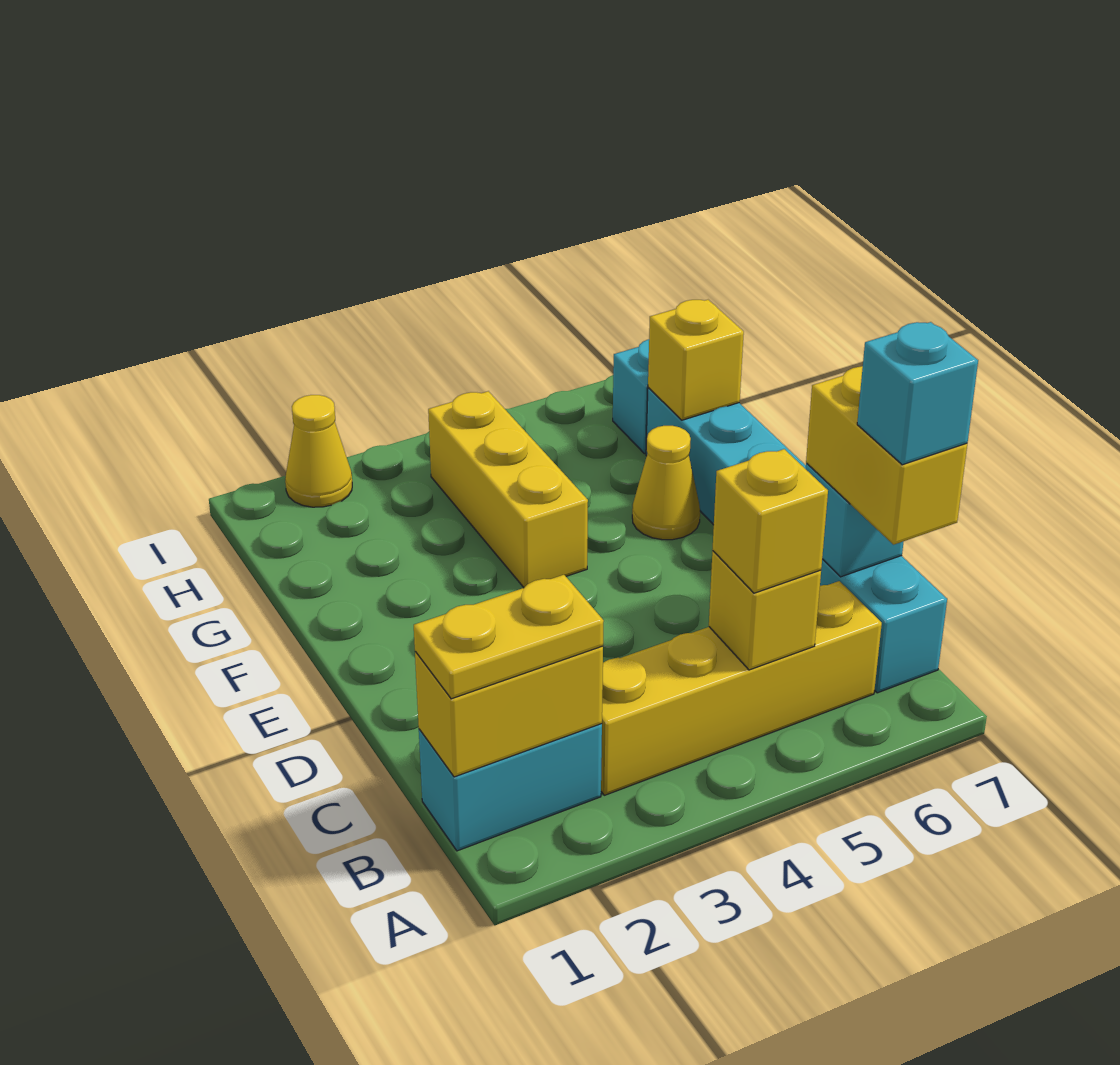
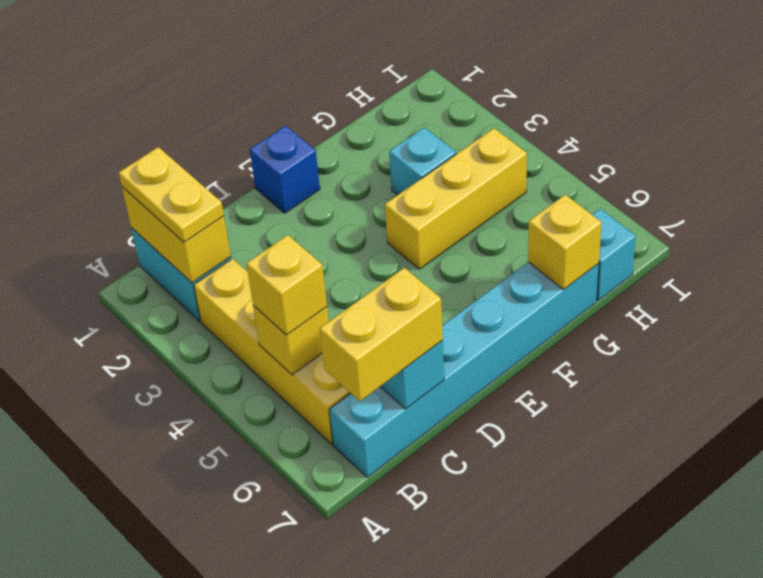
cyan 1x1 brick [857,322,978,465] -> cyan 1x1 brick moved to [389,127,456,195]
none -> blue 1x1 brick [250,126,320,213]
yellow 1x1 cone [632,426,700,540] -> none
yellow 1x1 cone [285,395,352,507] -> none

